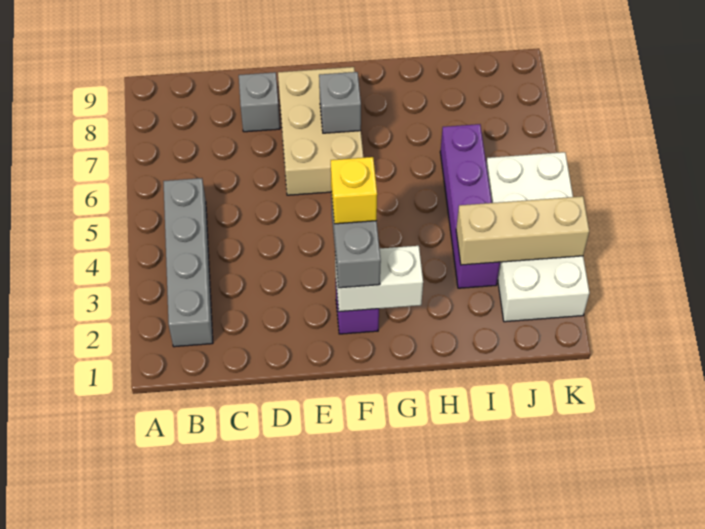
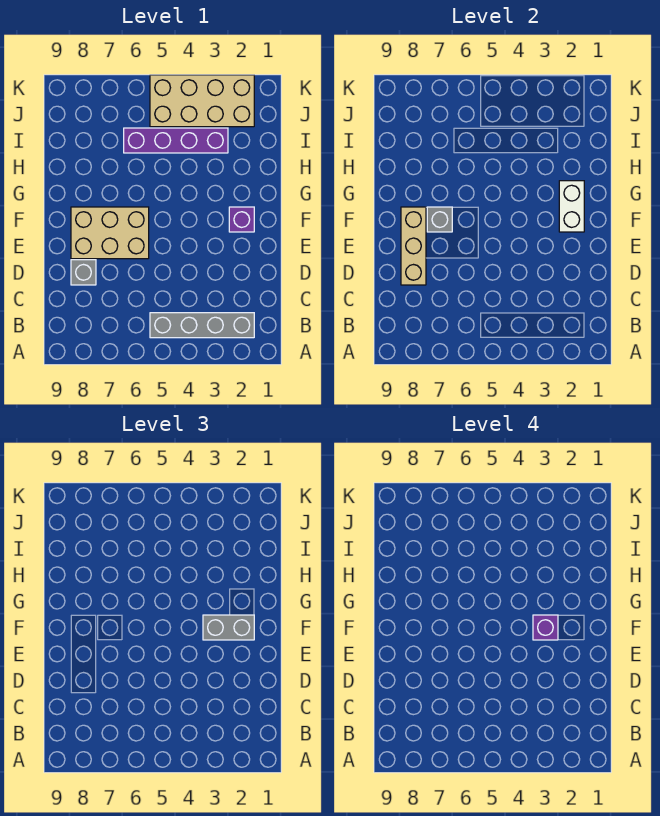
yellow 1x1 brick [331,157,377,224] -> purple 1x1 brick [533,615,558,640]
tan 1x3 brick [456,196,589,265] -> tan 1x3 brick moved to [401,207,426,285]
white 2x4 brick [486,152,589,322] -> tan 2x4 brick [150,75,254,127]

